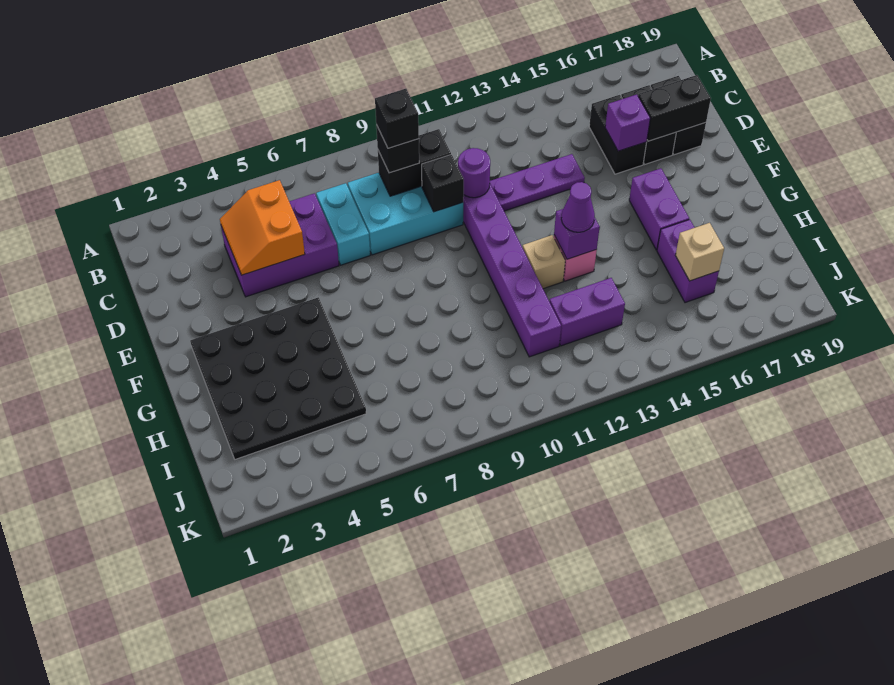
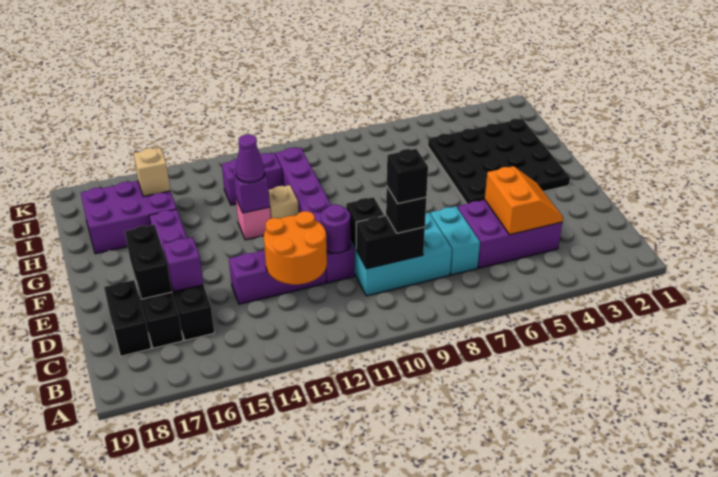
none -> orange 2x2 round brick [264,211,327,285]
purple 1x3 plate [490,154,585,211] -> purple 1x3 brick [229,250,326,304]
black 1x2 brick [638,75,711,141] -> black 1x2 brick turned to [125,225,172,299]
purple 1x2 brick [657,220,719,303] -> purple 2x3 brick [81,181,177,254]

